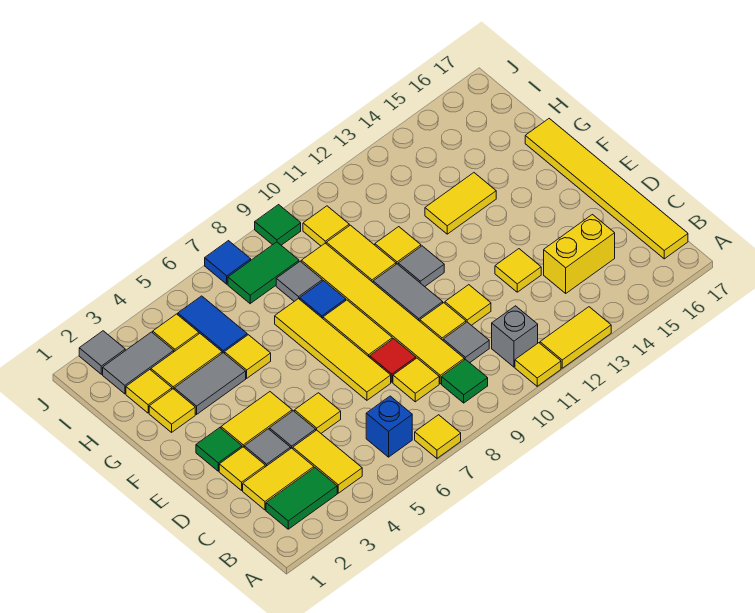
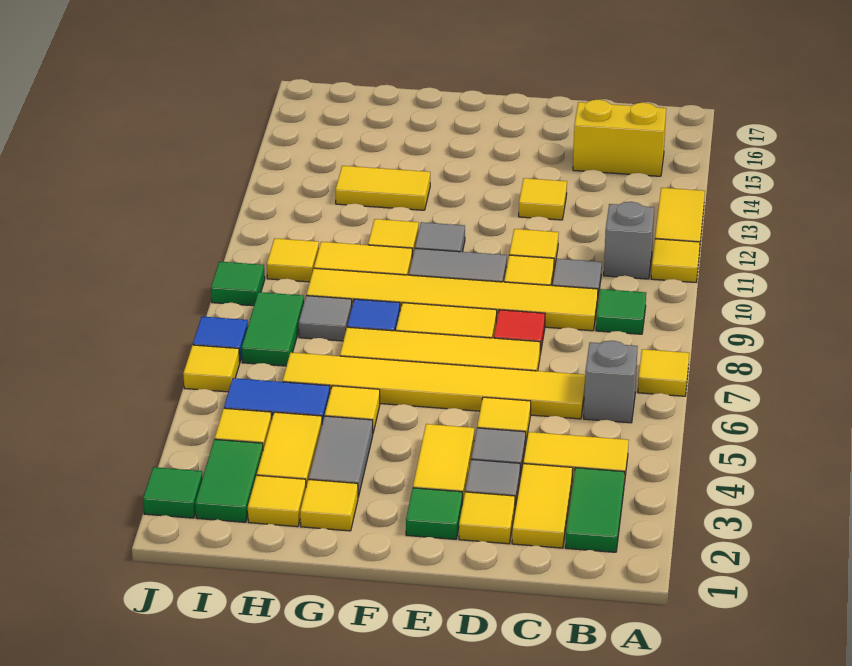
blue 1x1 brick [366,396,412,457] -> grey 1x1 brick [584,341,638,423]
yellow 1x6 tile [525,119,688,259] -> yellow 1x6 tile moved to [283,352,585,419]
yellow 1x1 tile [393,358,439,402] -> yellow 1x1 tile moved to [183,345,240,392]
yellow 1x2 brick [544,215,615,293] -> yellow 1x2 brick turned to [573,100,666,176]
yellow 1x2 tile [425,173,496,234] -> yellow 1x2 tile turned to [335,166,430,210]
grey 1x2 tile [103,332,174,394] -> green 1x2 tile [195,439,263,522]
grey 1x1 tile [79,331,125,374] -> green 1x1 tile [143,467,202,518]

